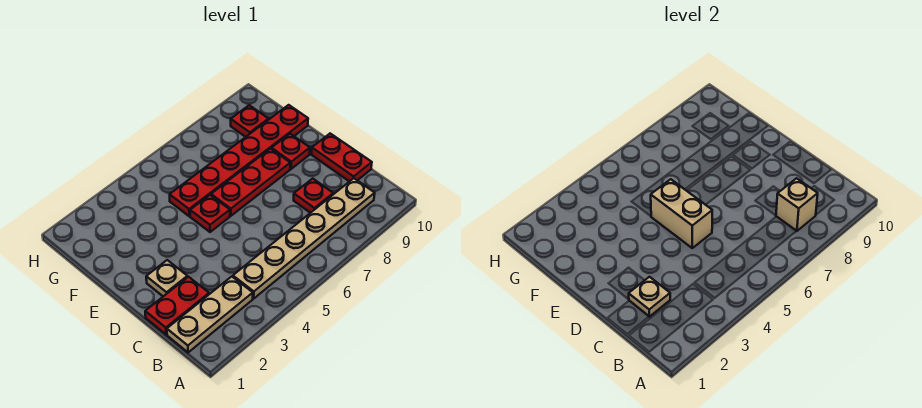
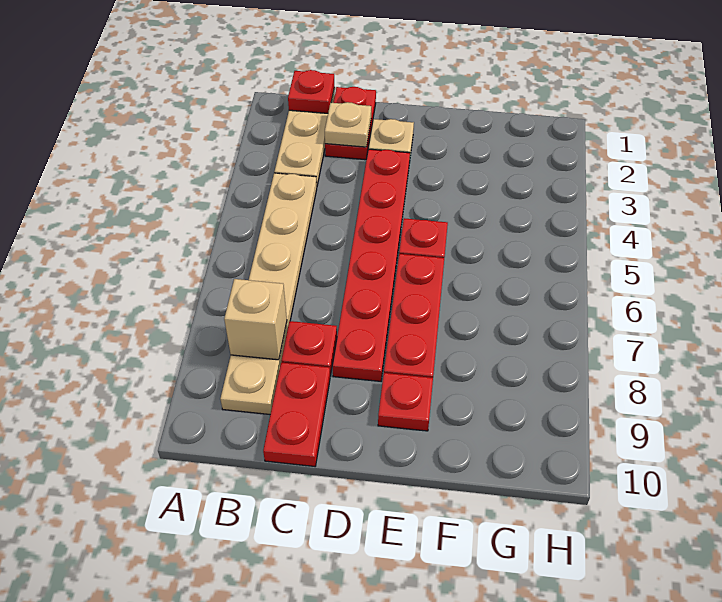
red 1x2 plate [311,134,372,182] -> red 1x2 plate turned to [263,362,330,466]
tan 1x2 brick [651,179,712,248] -> none
red 1x6 plate [170,105,308,216] -> red 1x6 plate moved to [333,149,410,381]
red 1x1 plate [231,105,268,137] -> red 1x1 plate moved to [288,70,334,113]

